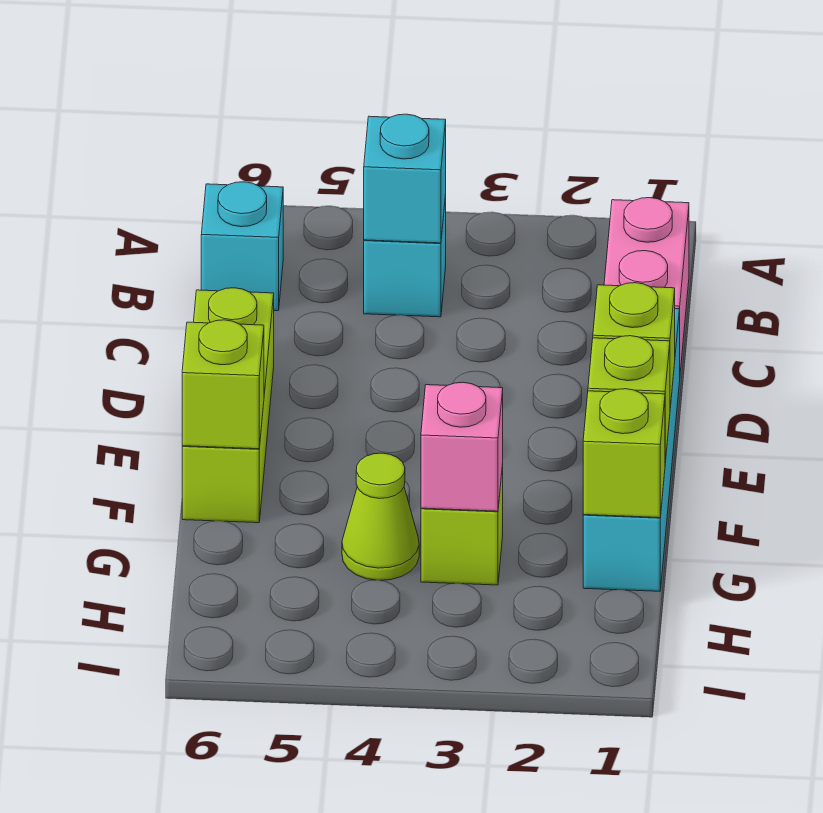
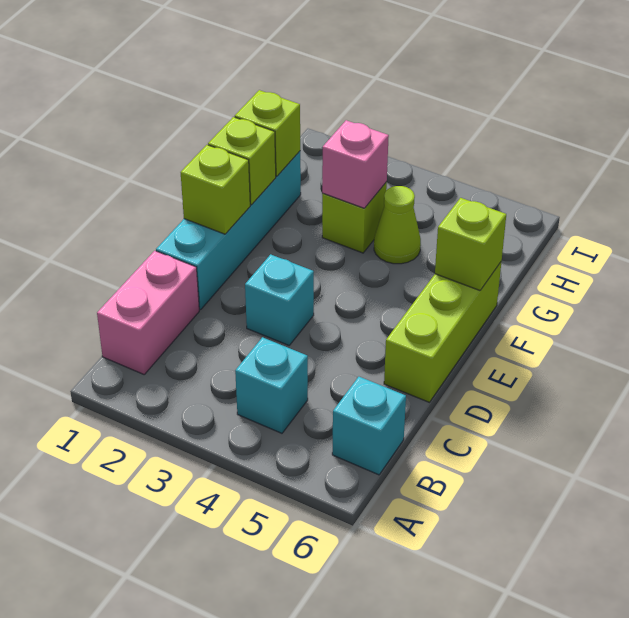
cyan 1x1 brick [364,114,446,243] -> cyan 1x1 brick moved to [245,254,314,345]

